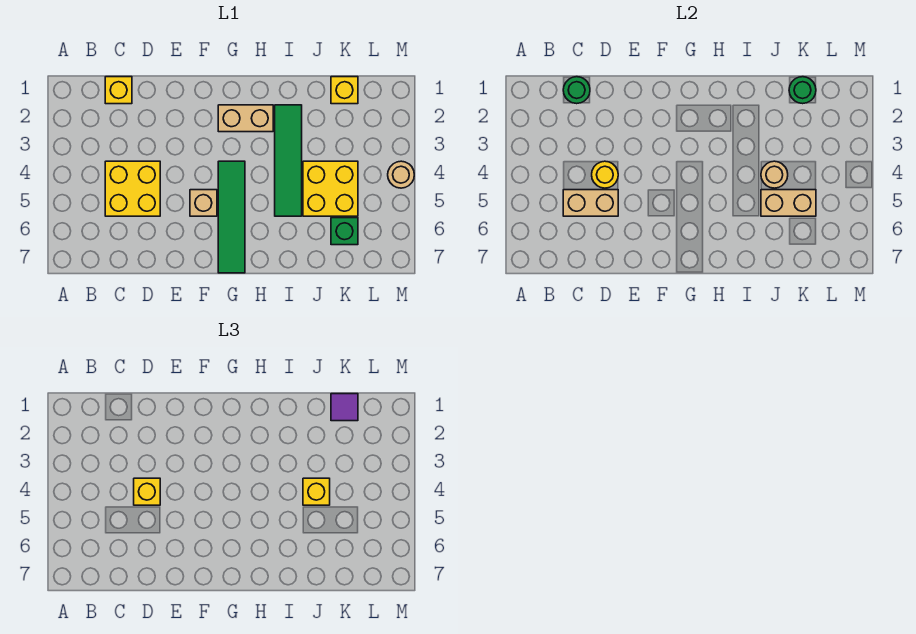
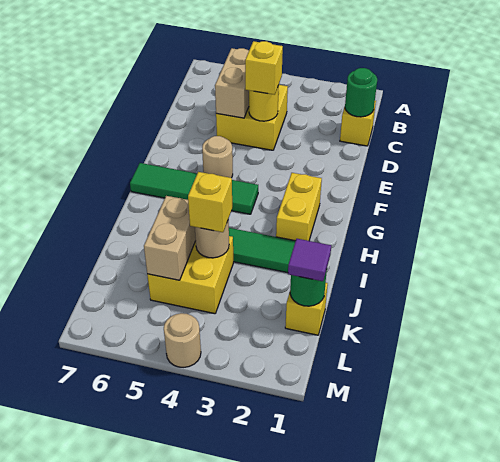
tan 1x1 brick [190,190,217,216] -> tan 1x1 round brick [202,136,233,178]
tan 1x2 brick [218,105,273,132] -> yellow 1x2 brick [276,173,322,241]
green 1x1 brick [331,218,358,245] -> none

